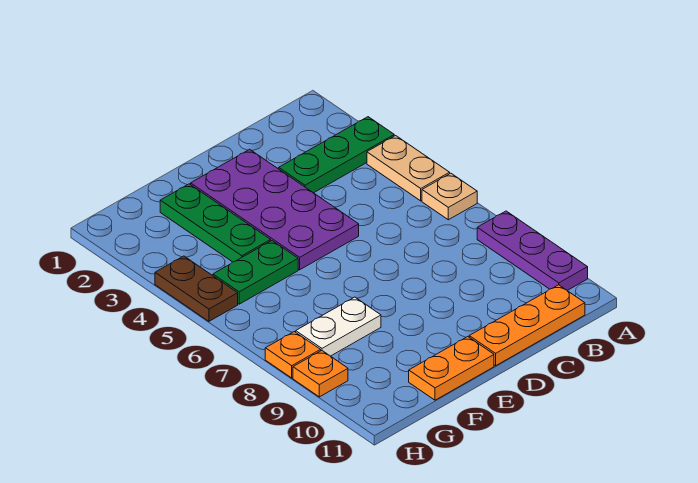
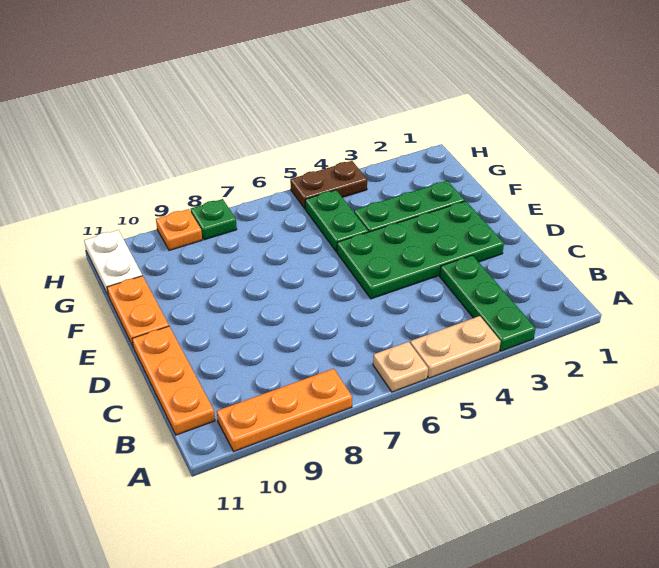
purple 1x3 plate [477,211,588,291] -> orange 1x3 plate [217,369,352,451]
purple 2x4 plate [191,149,359,270] -> green 2x4 plate [337,201,504,299]
white 1x2 plate [296,297,381,356] -> white 1x2 plate moved to [84,230,142,296]
orange 1x1 plate [265,332,321,378] -> green 1x1 plate [191,199,237,240]

